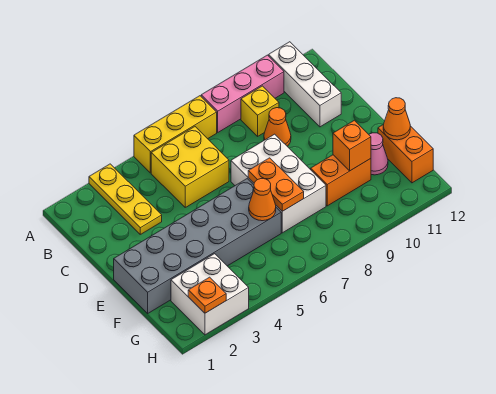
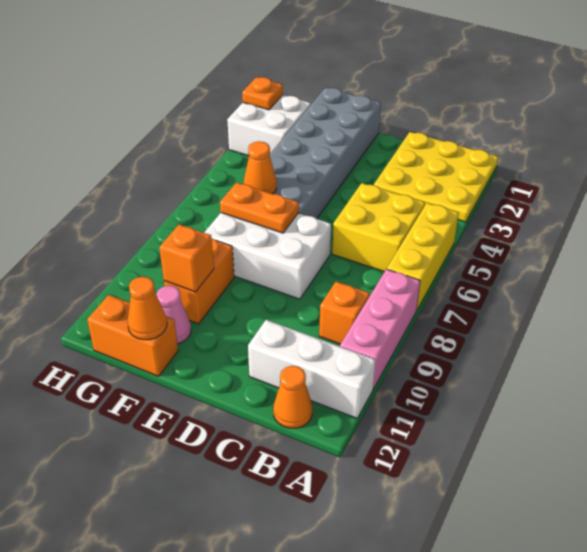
yellow 1x3 plate [89,164,162,234] -> yellow 3x3 plate [374,132,498,222]
yellow 1x1 brick [241,86,279,136] -> orange 1x1 brick [319,282,370,344]
orange 1x1 cone [264,108,291,146] -> orange 1x1 cone moved to [273,366,312,428]

